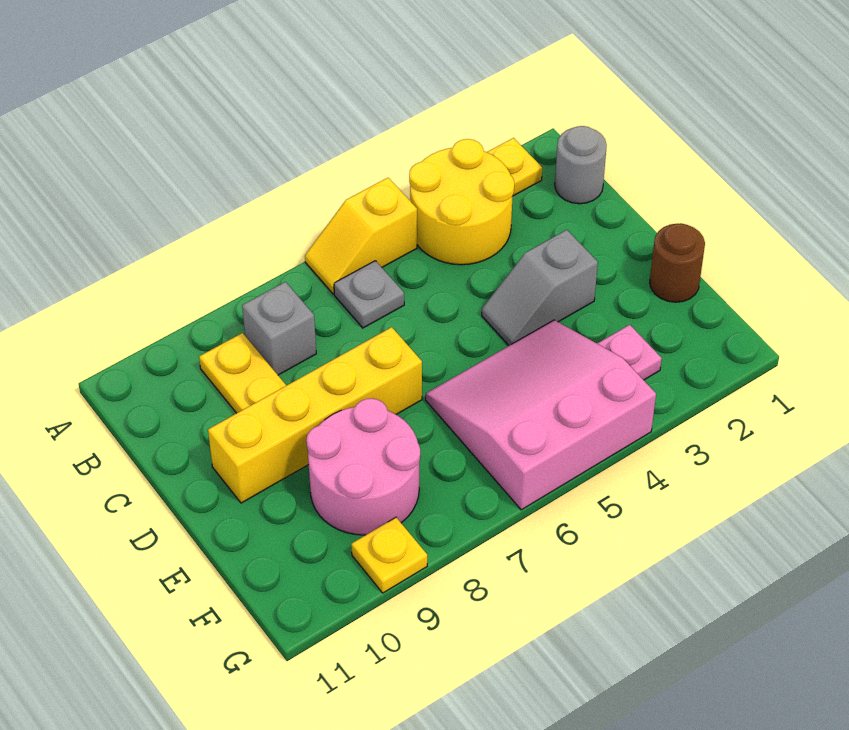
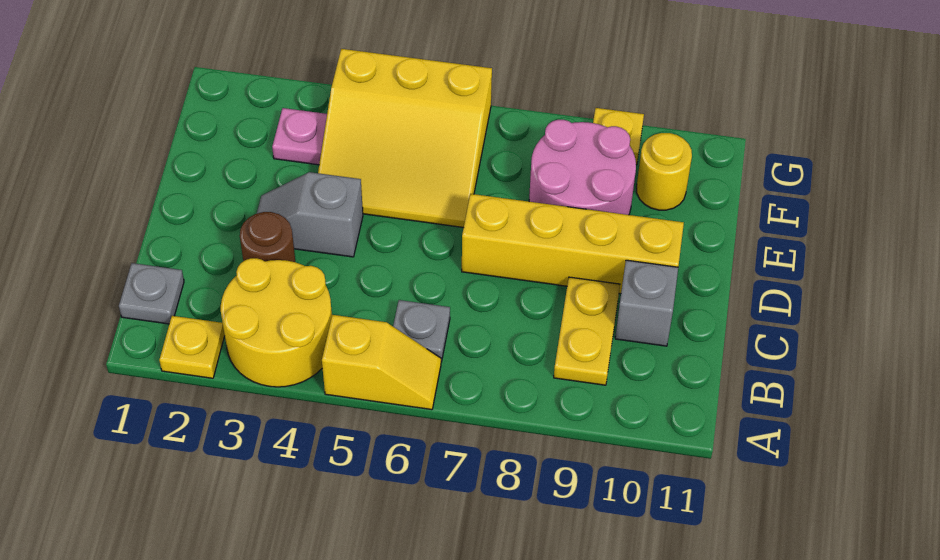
grey 1x1 round brick [555,126,607,204] -> grey 1x1 plate [119,263,184,324]
grey 1x1 brick [242,282,316,375] -> grey 1x1 brick moved to [615,260,678,346]
grey 1x2 slope [482,230,598,345] -> grey 1x2 slope turned to [257,172,363,257]
brown 1x1 round brick [650,223,705,302] -> brown 1x1 round brick moved to [240,212,295,262]
pink 3x3 slope [426,320,656,510] -> yellow 3x3 slope [318,49,492,228]
none -> yellow 1x1 round brick [637,133,692,210]

